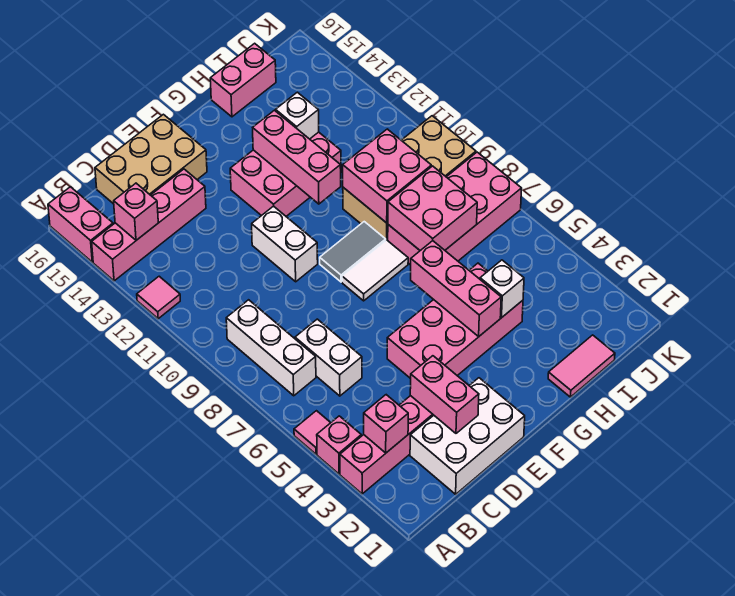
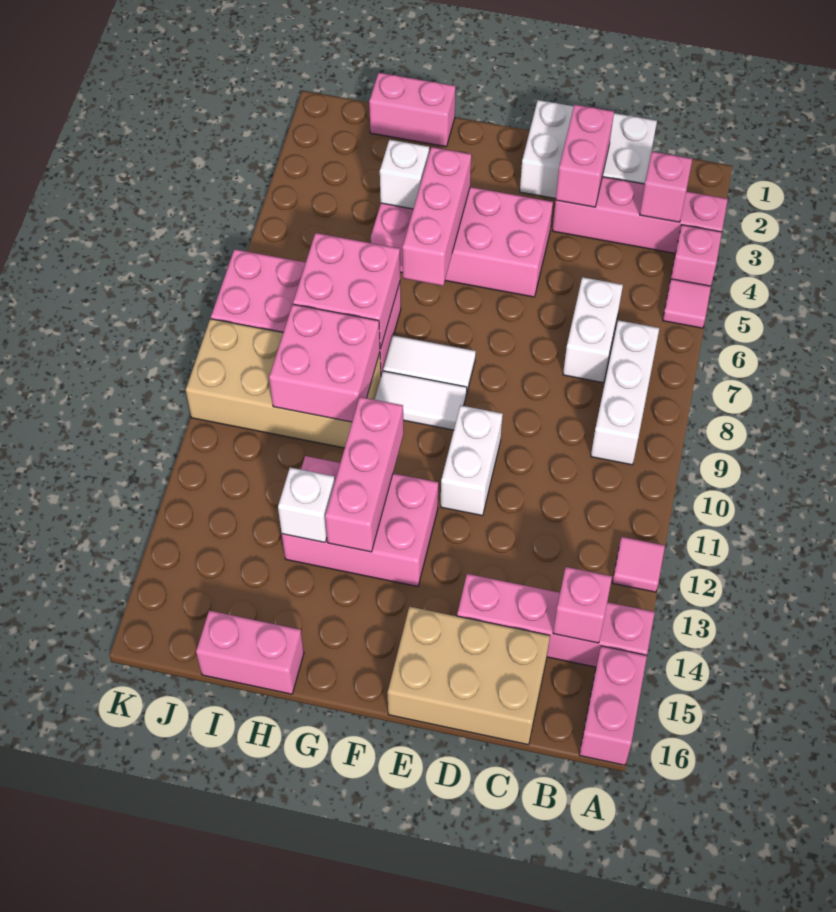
grey 1x2 tile [320,222,386,282] -> white 1x2 tile [375,371,467,430]
pink 1x2 tile [548,335,615,397] -> pink 1x2 brick [369,73,456,147]

